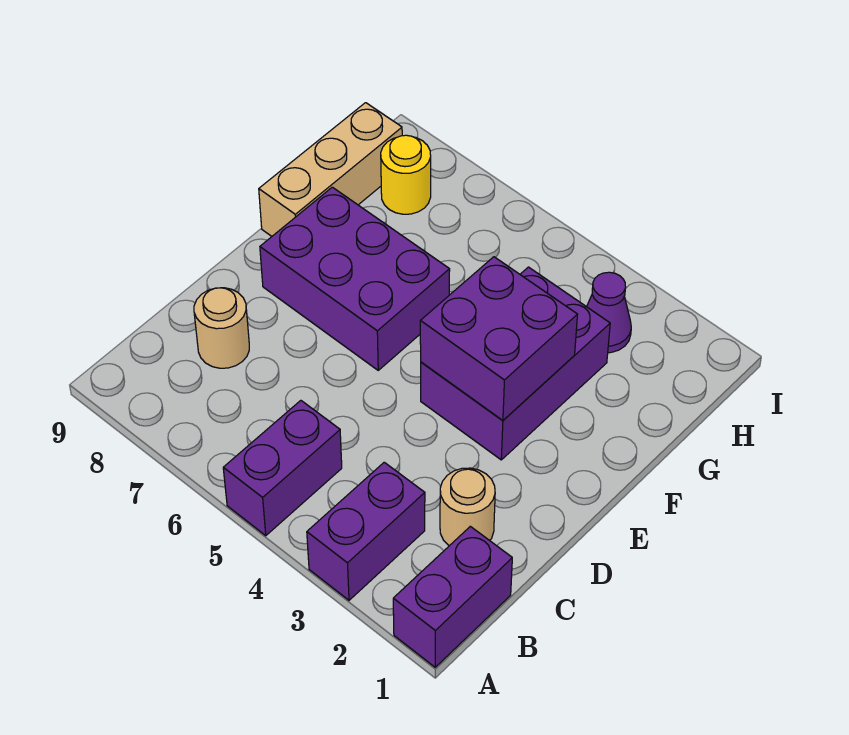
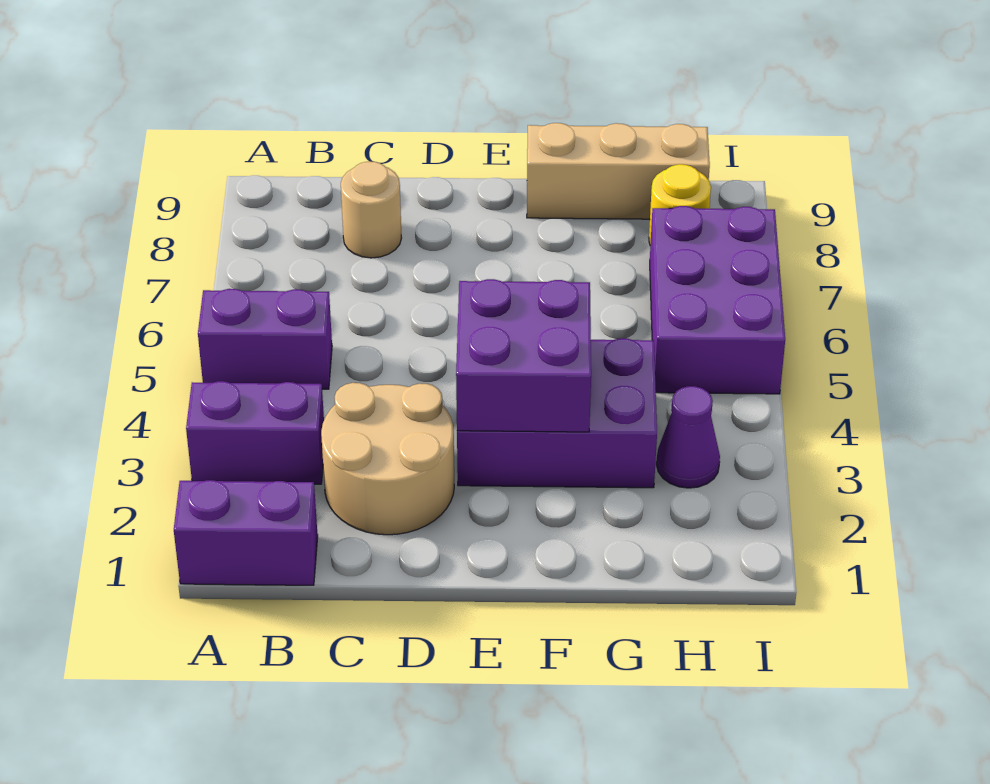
tan 1x1 round brick [440,468,495,546] -> tan 2x2 round brick [321,383,454,535]
purple 2x3 brick [260,187,450,370] -> purple 2x3 brick moved to [650,206,785,394]

